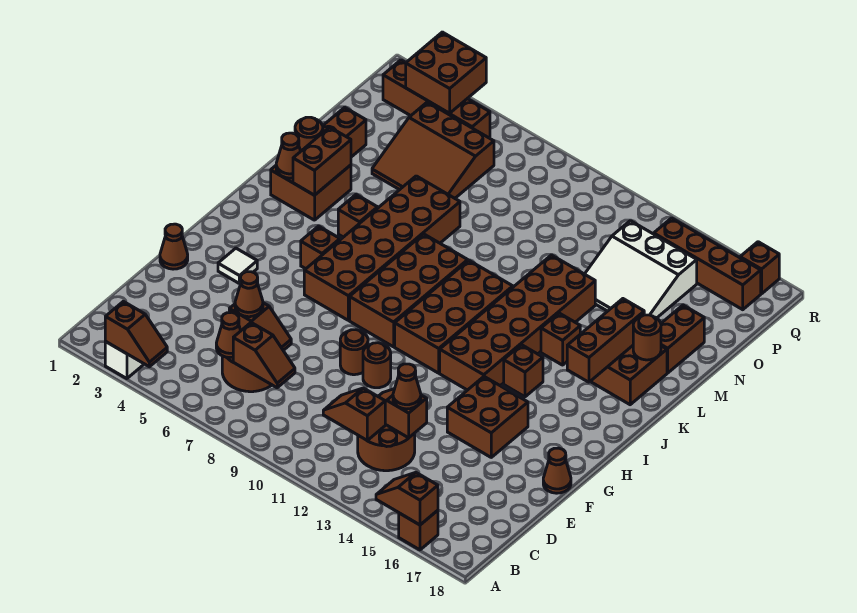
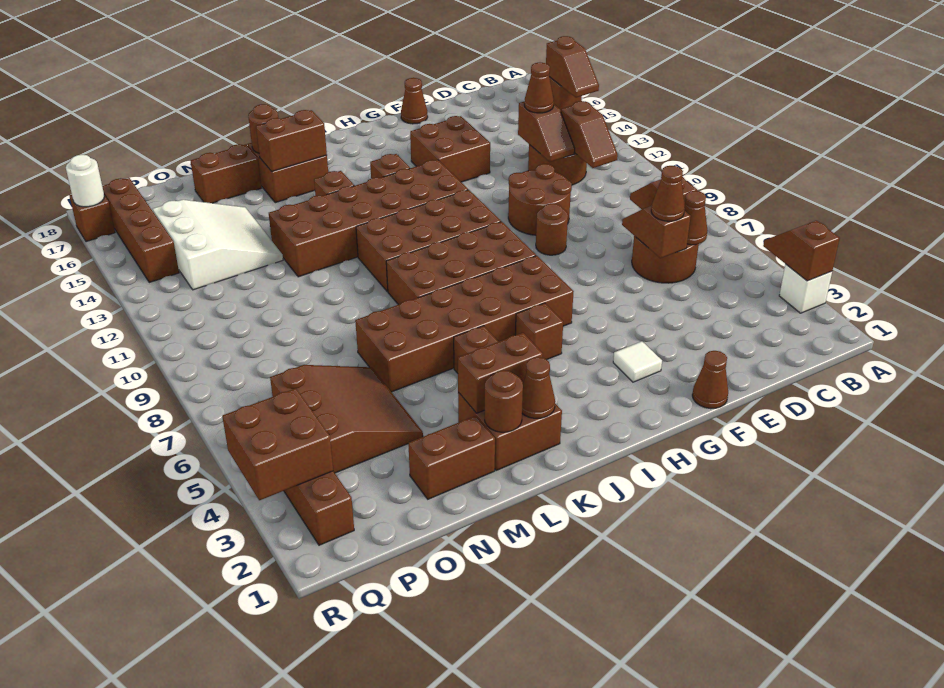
brown 1x1 round brick [363,343,391,388] -> brown 2x2 round brick [508,164,572,235]
brown 1x3 brick [567,299,644,382] -> brown 1x2 brick [256,110,327,171]
none -> white 1x1 round brick [66,155,104,207]

